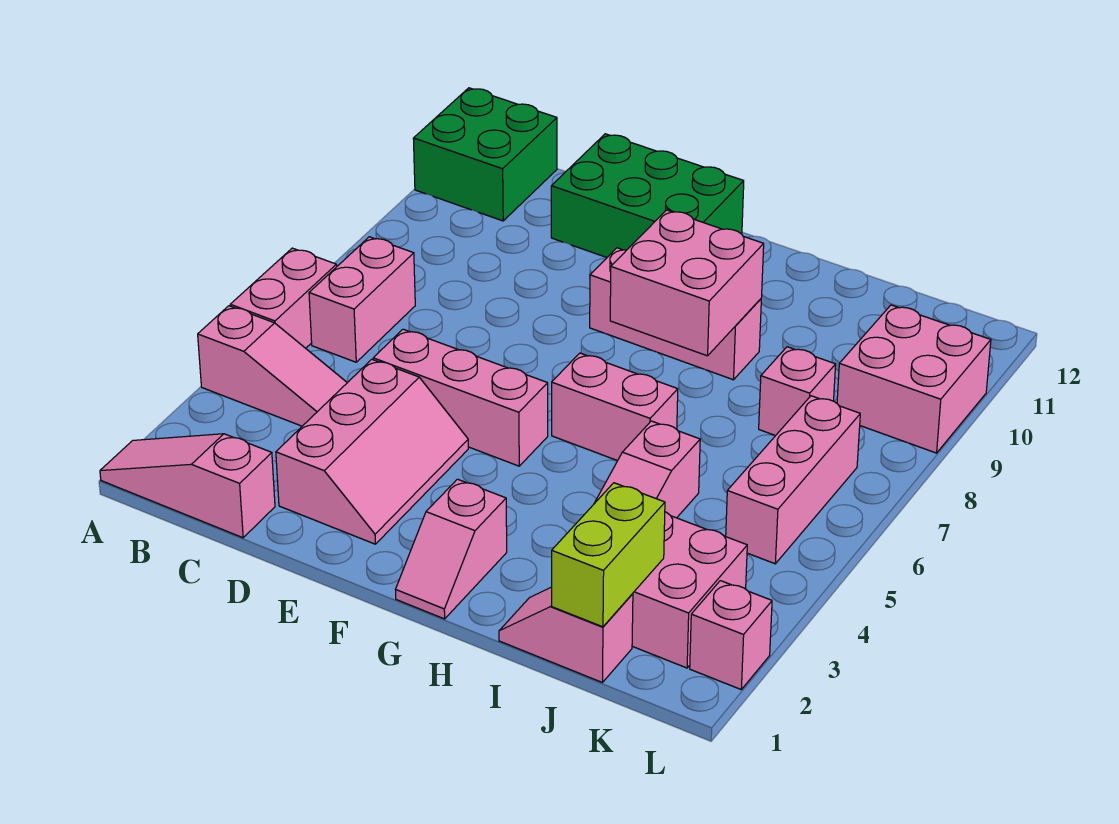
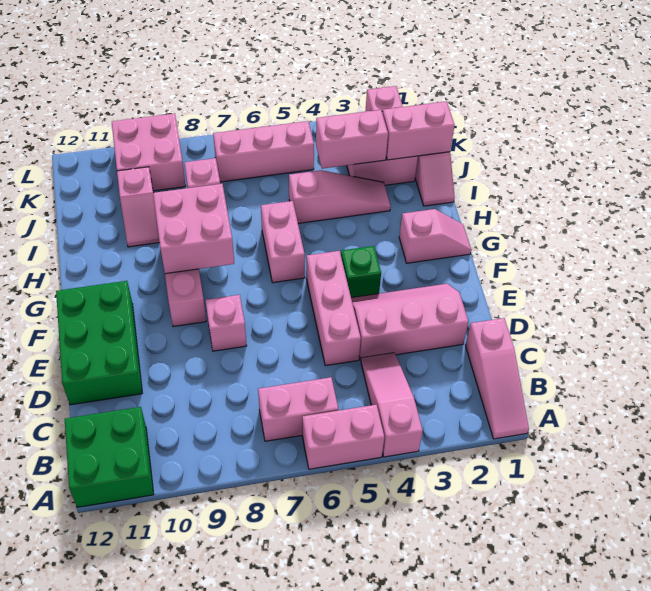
none -> pink 1x1 brick [205,295,247,351]
none -> green 1x1 brick [341,246,381,298]
none -> pink 1x2 slope [117,167,160,247]
lime 1x2 brick [552,483,665,627] -> pink 1x2 brick [382,101,455,160]
none -> pink 1x2 brick [316,110,388,169]

